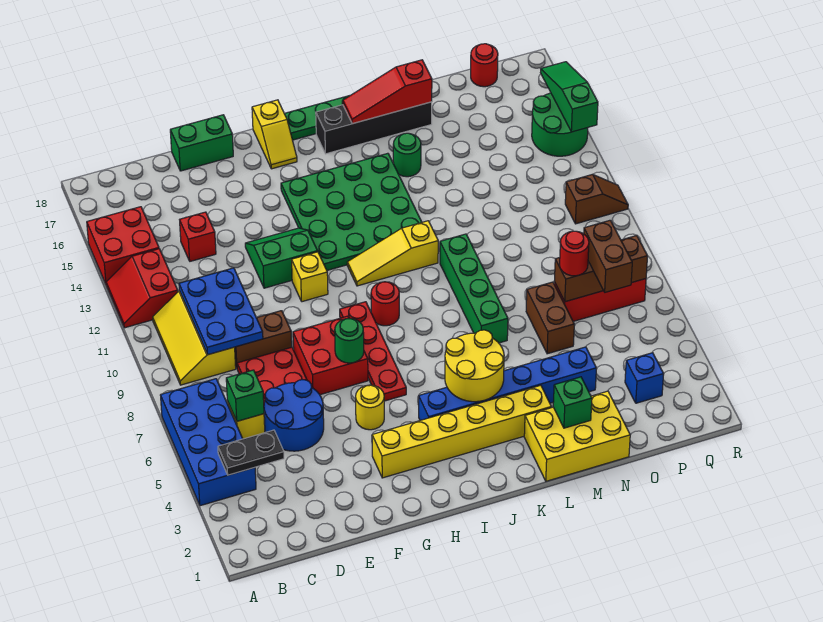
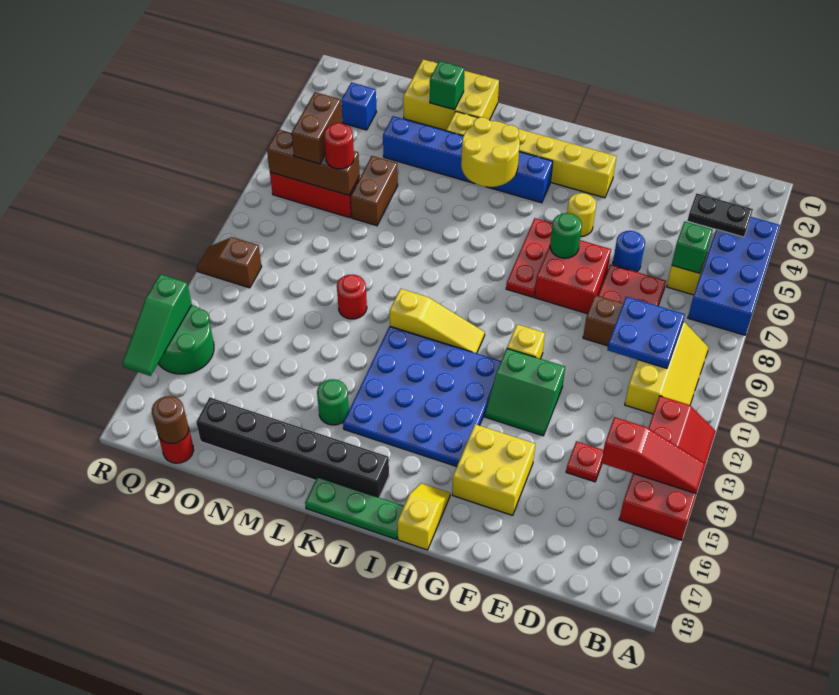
blue 2x3 plate [179,268,263,355] -> blue 2x2 plate [607,297,685,368]
blue 2x2 round brick [264,380,324,451] -> blue 1x1 round brick [613,231,645,272]
red 1x1 brick [180,212,216,261] -> red 1x1 plate [566,441,603,482]
green 1x2 brick [170,115,233,171] -> none
none -> yellow 2x2 brick [452,424,535,515]
red 1x4 plate [340,302,406,401] -> red 1x3 plate [506,218,553,297]
green 4x4 plate [281,153,422,270] -> blue 4x4 plate [343,326,501,467]
red 1x1 round brick [371,282,399,326] -> red 1x1 round brick moved to [337,274,367,319]
black 1x4 brick [316,102,432,154] -> black 1x6 brick [196,397,389,497]
red 1x3 slope [342,60,432,124] -> red 1x3 slope moved to [601,417,706,493]
green 1x4 brick [440,234,508,343] -> none
none -> brown 1x1 round brick [152,396,189,444]

